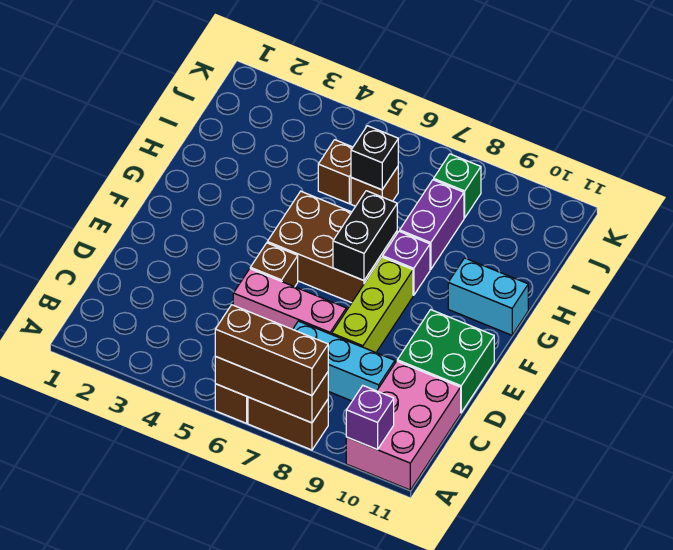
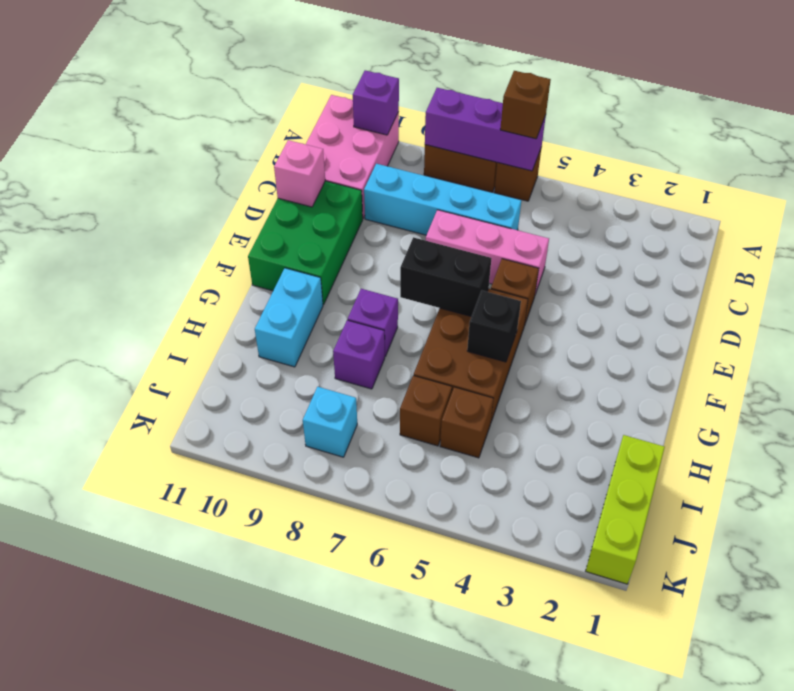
brown 1x3 brick [215,357,328,423] -> purple 1x3 brick [425,88,546,171]
brown 1x3 brick [215,305,328,395] -> brown 1x1 brick [500,71,551,139]
cyan 1x3 brick [293,321,395,401] -> cyan 1x4 brick [364,164,521,235]
lime 1x3 brick [332,257,413,352] -> lime 1x3 brick moved to [586,435,665,584]
green 2x2 brick [397,310,494,412] -> green 2x3 brick [248,181,363,305]
none -> pink 1x1 brick [274,140,325,207]
brown 2x3 brick [267,191,397,303] -> brown 2x3 brick turned to [414,289,528,421]
black 1x2 brick [333,191,397,280] -> black 1x2 brick turned to [400,237,491,317]
cyan 1x2 brick [448,258,528,335] -> cyan 1x2 brick turned to [255,268,323,367]
purple 1x2 brick [400,180,464,270] -> purple 1x1 brick [333,320,385,389]
black 1x1 brick [351,126,398,190] -> black 1x1 brick moved to [467,291,521,362]
green 1x1 brick [434,154,481,218] -> cyan 1x1 brick [303,387,357,457]

